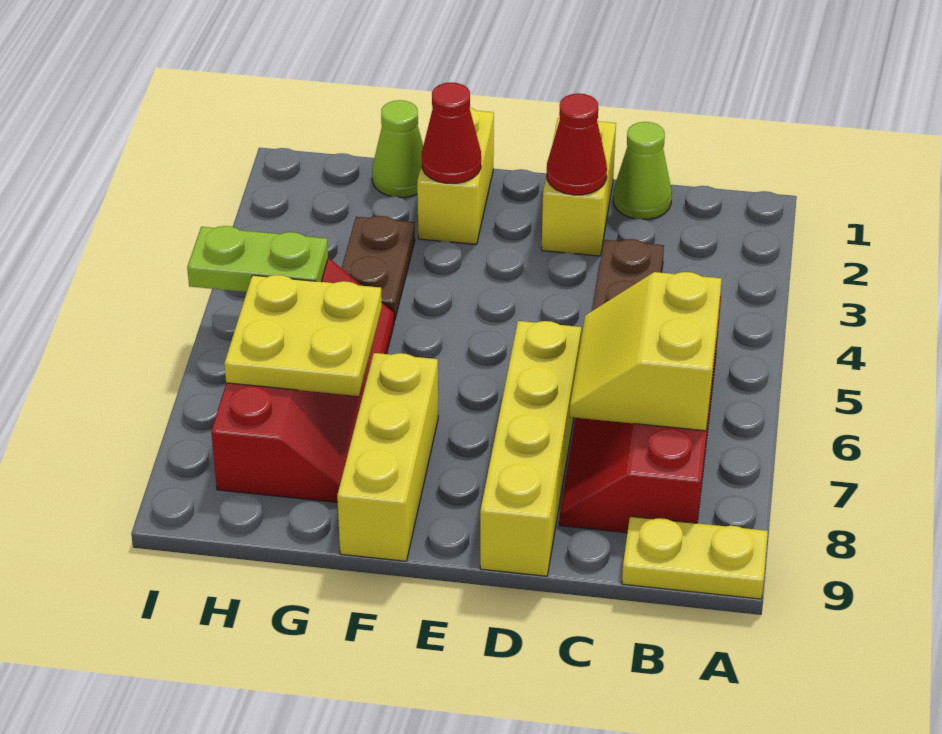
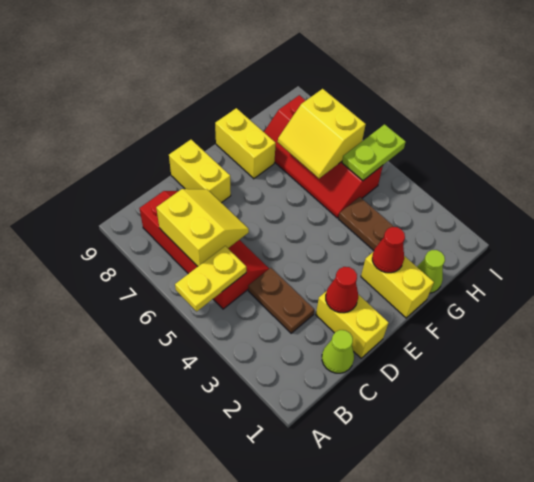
yellow 1x2 plate [622,516,768,599] -> yellow 1x2 plate moved to [175,246,246,311]
yellow 1x4 brick [480,321,581,576] -> yellow 1x2 brick [169,140,231,203]
yellow 1x3 brick [337,353,438,561] -> yellow 1x2 brick [215,108,276,179]
yellow 2x2 plate [224,275,382,396] -> yellow 2x2 slope [278,89,366,178]

